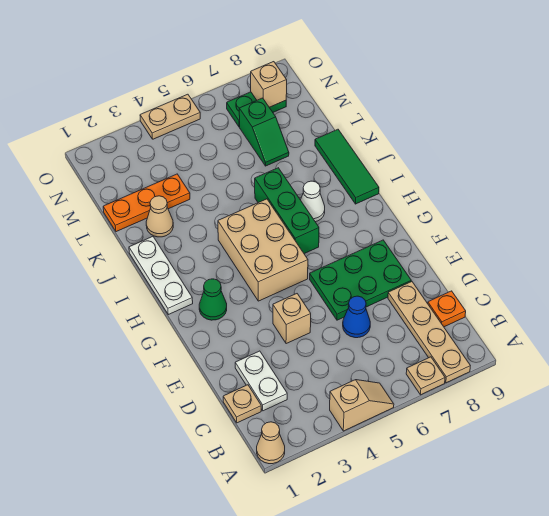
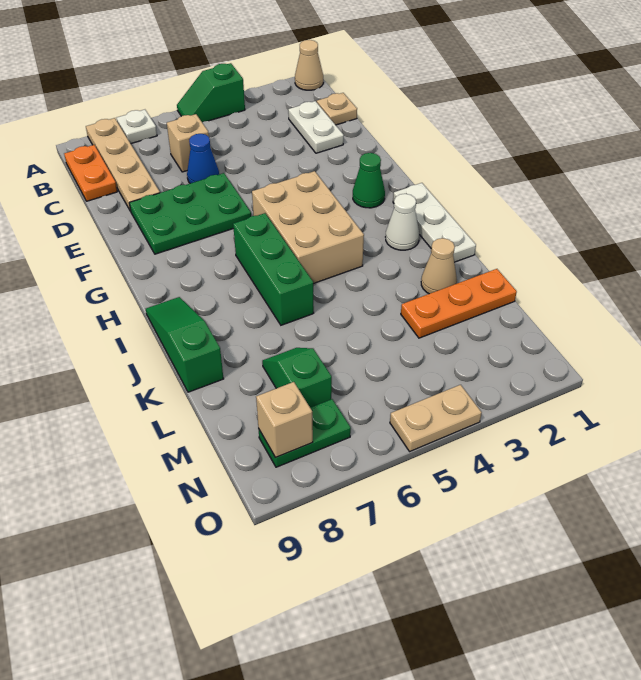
tan 1x2 slope [330,380,394,431] -> green 1x2 slope [177,63,245,122]
tan 1x1 plate [406,357,445,395] -> white 1x1 plate [117,110,157,144]
orange 1x1 plate [428,291,466,327] -> orange 1x2 plate [64,145,117,201]
tan 1x1 brick [273,294,311,344] -> tan 1x1 brick moved to [167,114,209,172]
white 1x1 cone [301,181,325,222] -> white 1x1 cone moved to [386,194,419,250]
green 1x3 tile [315,129,379,204] -> green 1x3 slope [146,297,224,392]

